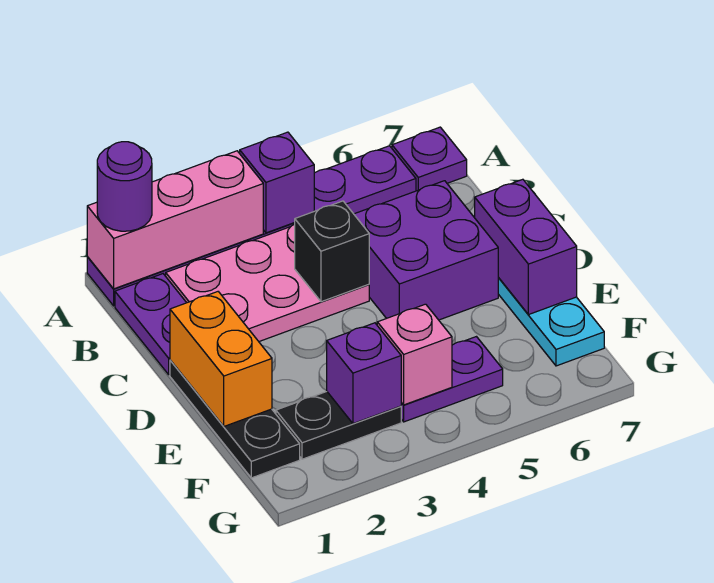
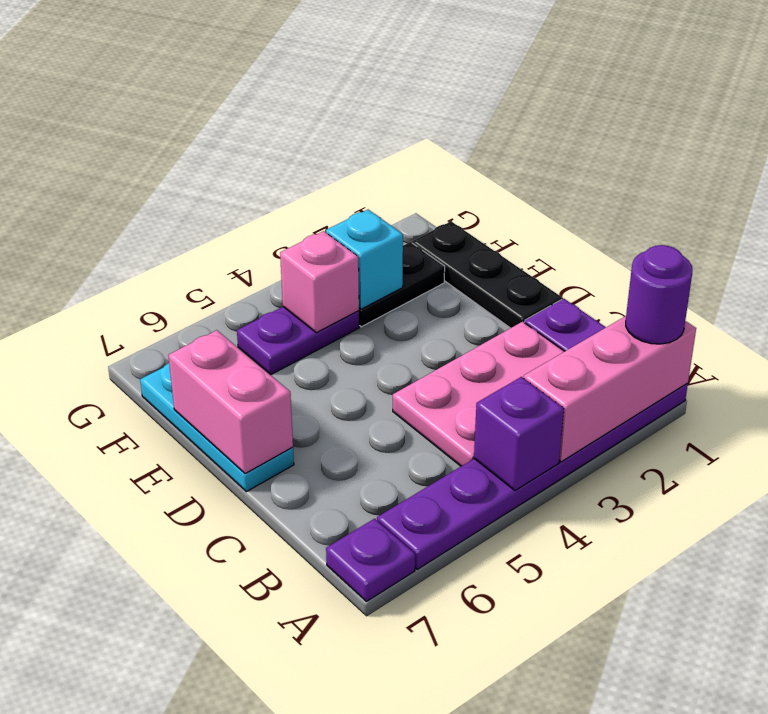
black 1x1 brick [295,201,369,302] -> none
purple 2x2 brick [354,181,498,320] -> none
orange 1x2 brick [170,292,272,426] -> none
purple 1x2 brick [475,179,577,315] -> pink 1x2 brick [168,330,293,474]
purple 1x1 brick [327,323,401,424] -> cyan 1x1 brick [326,210,403,309]

